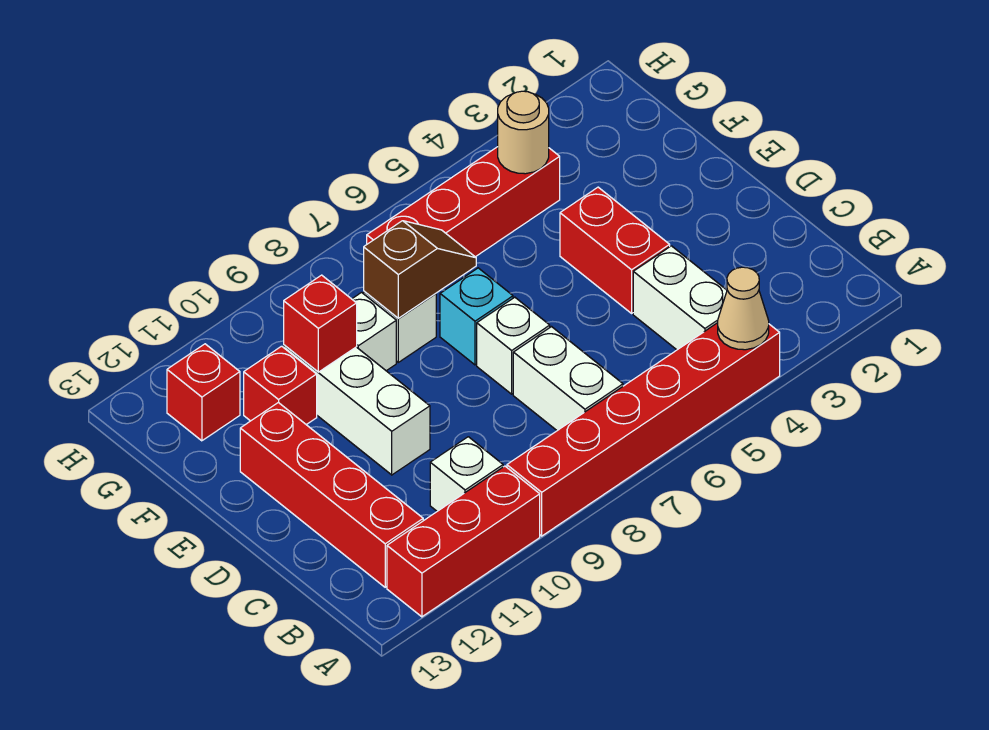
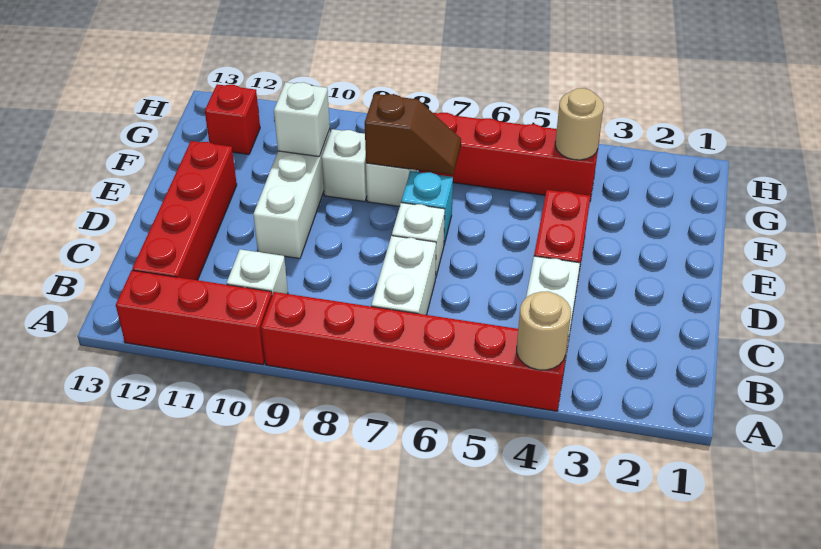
tan 1x1 cone [718,267,769,350] -> tan 1x1 round brick [517,291,571,370]
red 1x1 brick [284,275,357,372] -> white 1x1 brick [274,82,330,157]
red 1x1 brick [244,346,317,425] -> none

